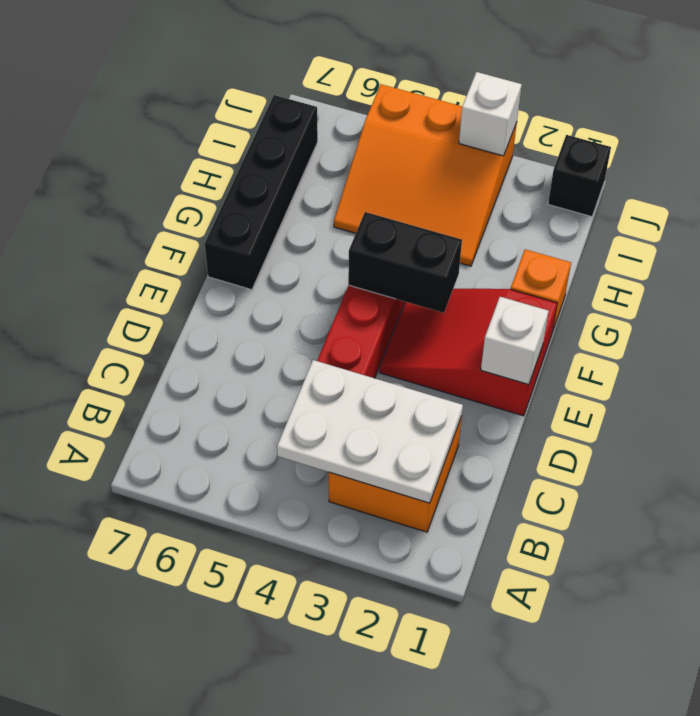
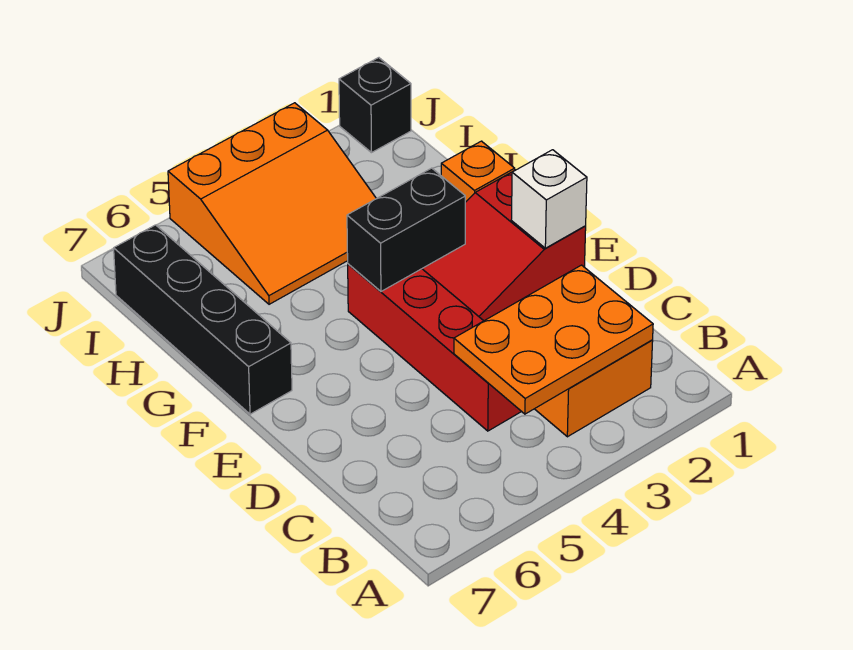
white 2x3 plate [277,360,463,503] -> orange 2x3 plate [454,265,653,414]
white 1x1 brick [459,72,522,156] -> none

